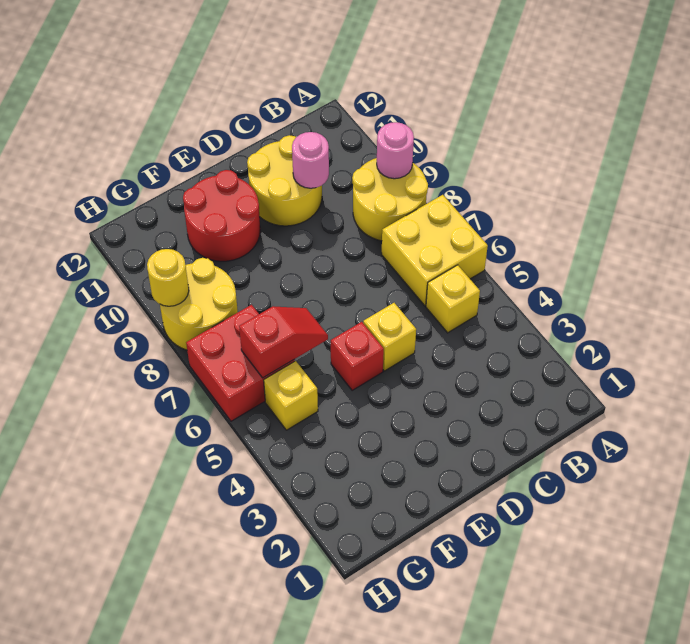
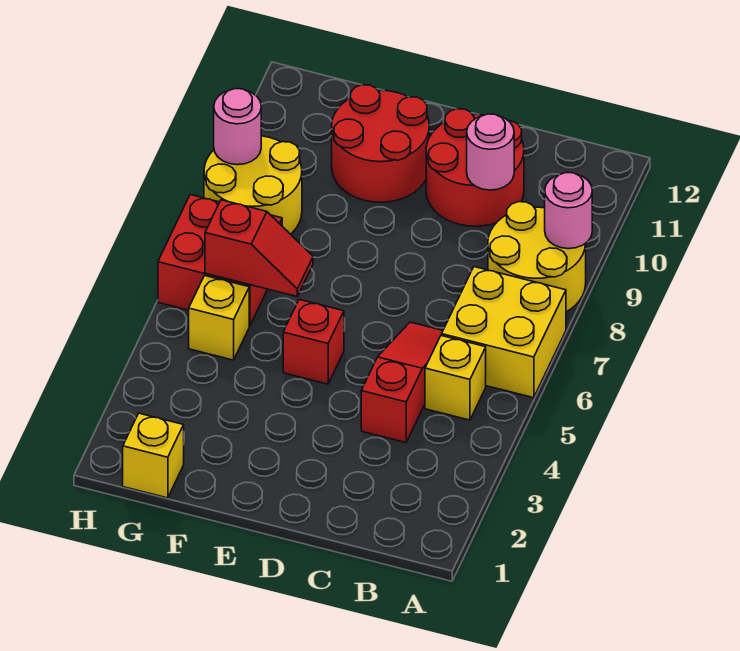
none -> red 1x3 slope [361,322,443,443]
yellow 2x2 round brick [247,135,322,226] -> red 2x2 round brick [426,109,524,226]
yellow 1x1 brick [363,303,416,371] -> yellow 1x1 brick moved to [123,413,184,498]
yellow 1x1 round brick [147,249,189,306] -> pink 1x1 round brick [214,89,261,165]

